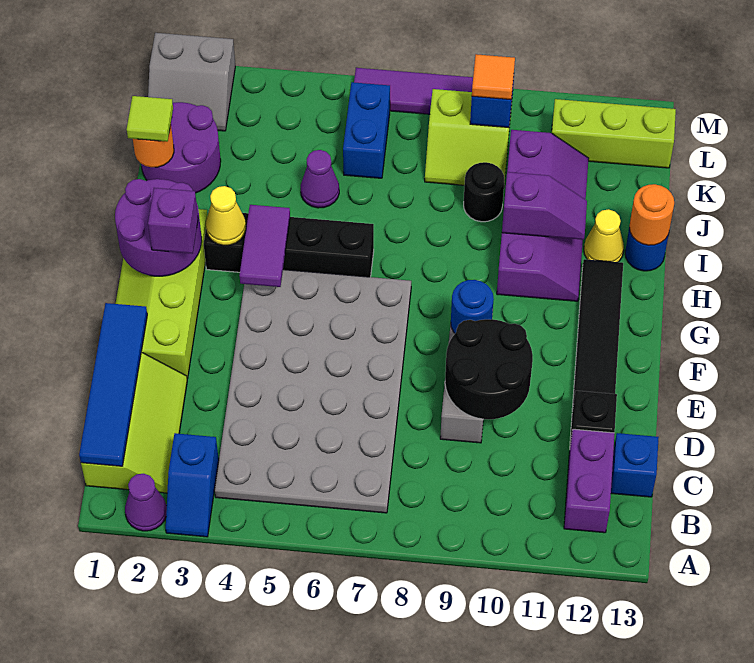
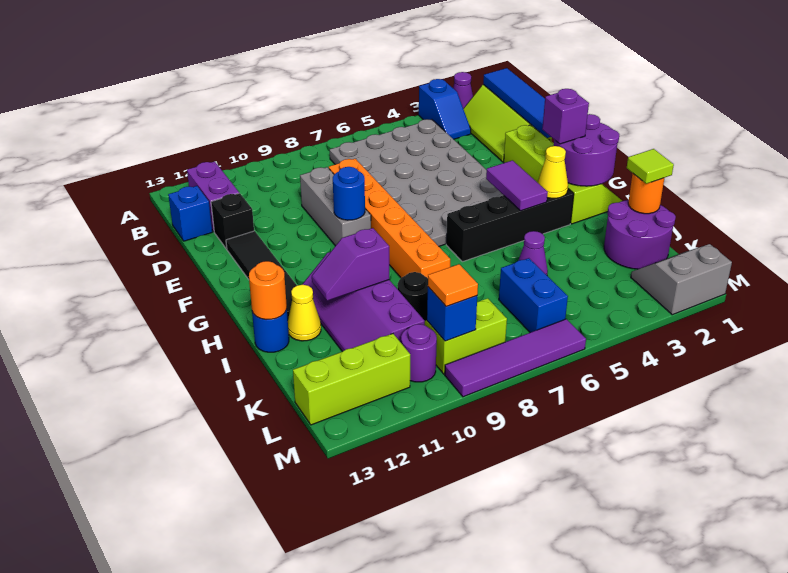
blue 1x2 slope [166,433,219,537] -> blue 1x2 slope turned to [419,79,471,139]
none -> orange 1x6 brick [329,159,450,278]
black 2x2 round brick [445,319,533,419] -> none
none -> purple 1x1 round brick [401,324,437,382]

